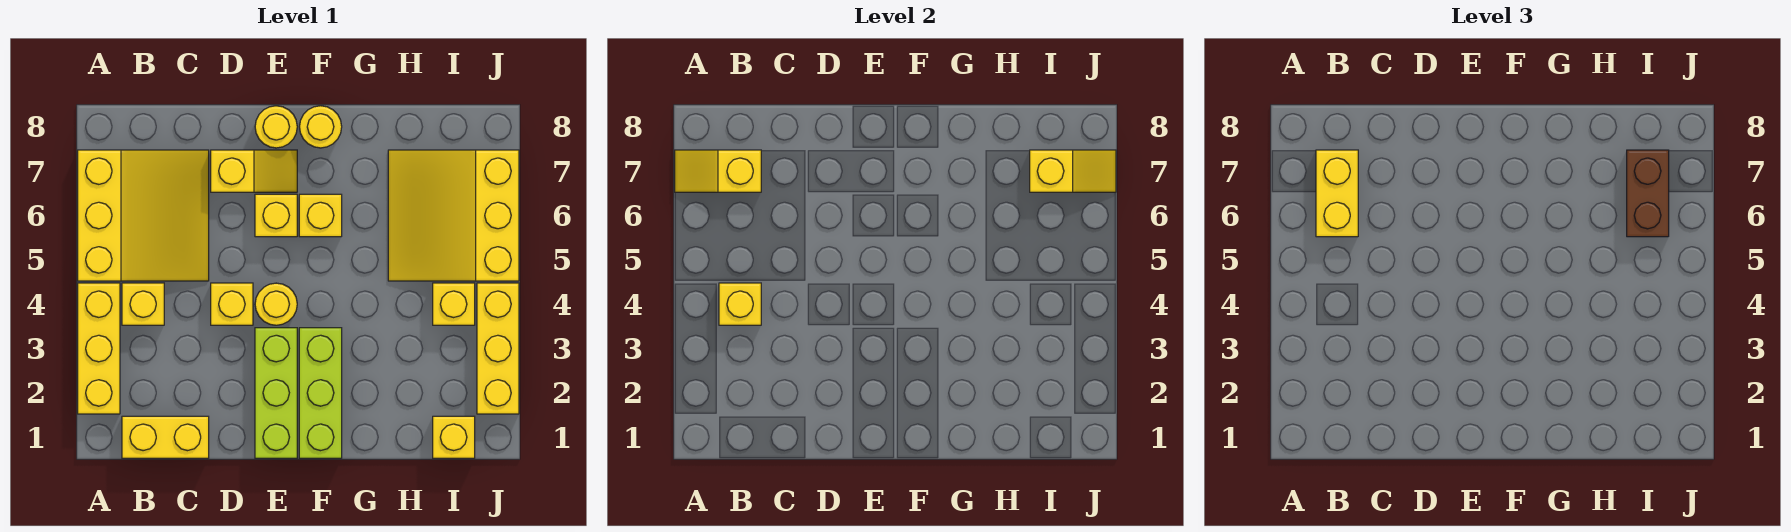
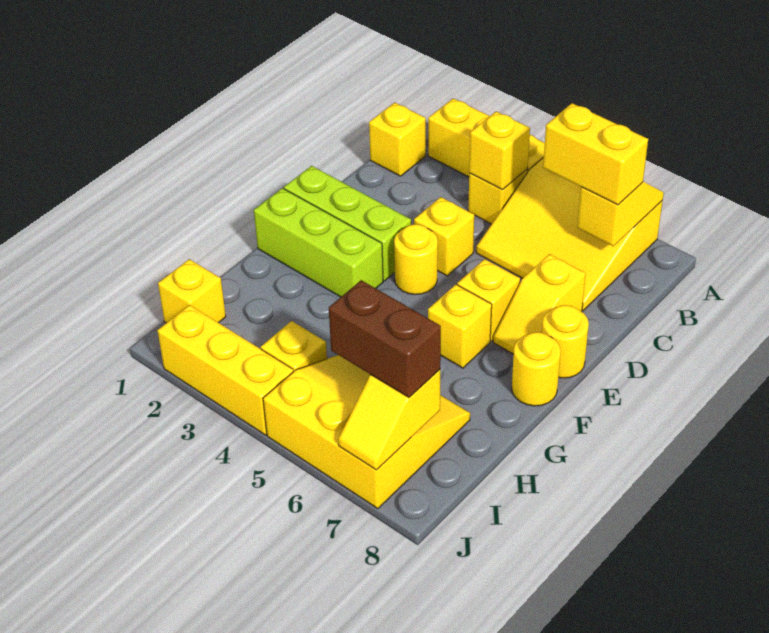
yellow 1x2 brick [122,416,209,458] -> yellow 1x1 brick [369,102,426,176]

